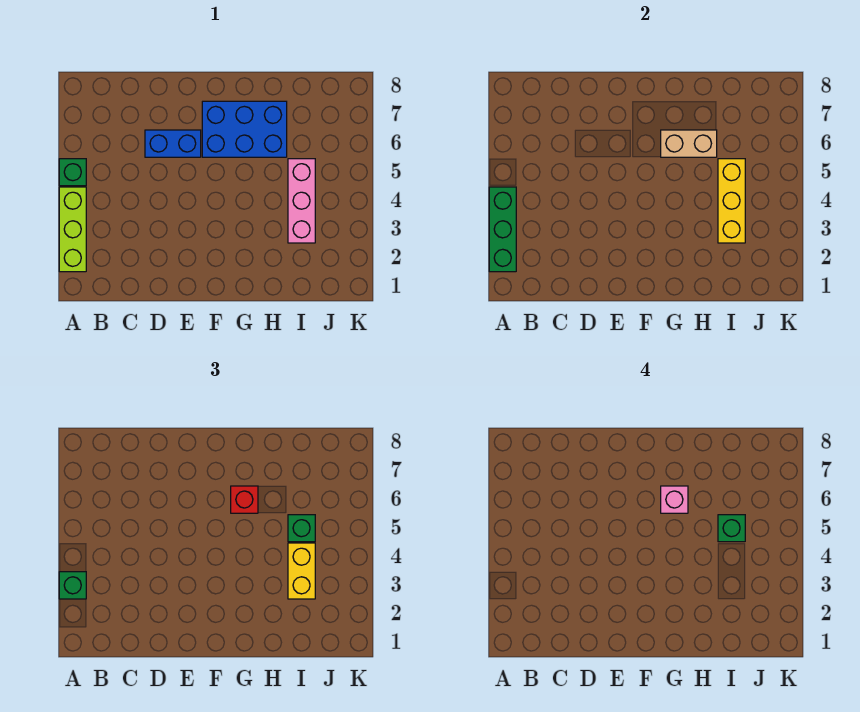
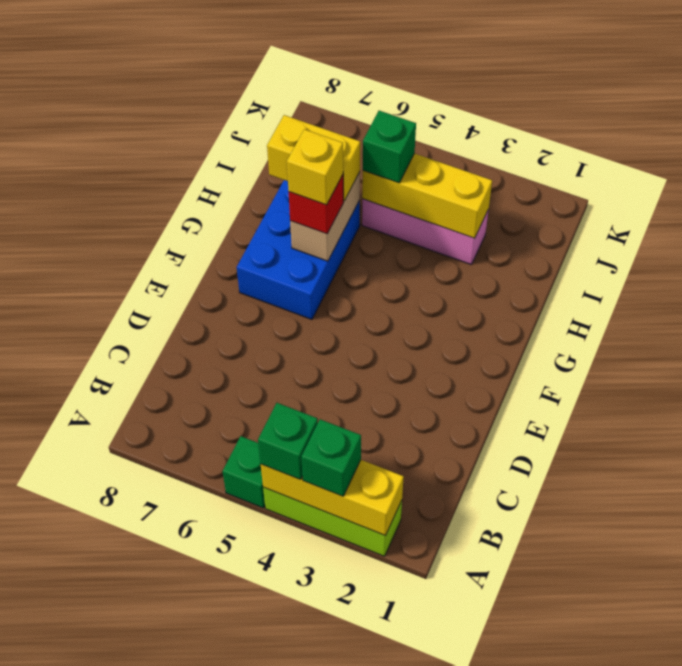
green 1x3 brick [489,187,516,272] -> yellow 1x3 brick [261,460,404,536]
blue 1x2 brick [145,130,201,157] -> none
pink 1x1 brick [661,486,688,513] -> yellow 1x1 brick [287,129,343,205]
yellow 1x2 brick [288,543,315,599] -> yellow 1x2 brick moved to [267,115,360,201]
green 1x1 brick [718,515,745,542] -> green 1x1 brick moved to [258,403,318,480]

